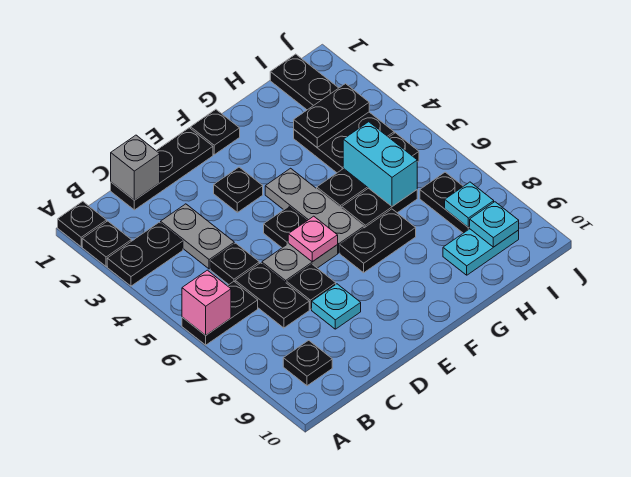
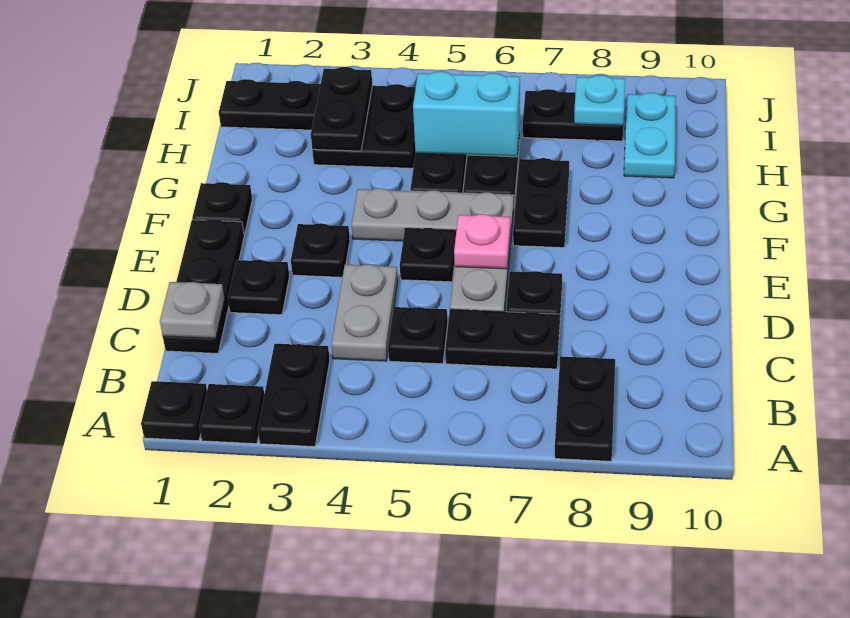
black 1x2 plate [182,282,258,345] -> black 1x2 plate moved to [555,356,615,461]
pink 1x1 brick [182,270,231,335] -> none
black 1x1 plate [283,340,332,386] -> black 1x1 plate moved to [228,260,289,315]
grey 1x1 brick [111,135,160,200] -> grey 1x1 plate [160,282,225,338]
grey 1x2 plate [161,204,234,269] -> grey 1x2 plate turned to [331,264,398,361]
cyan 1x1 plate [312,284,361,329] -> none
cyan 1x1 plate [470,202,519,247] -> none

